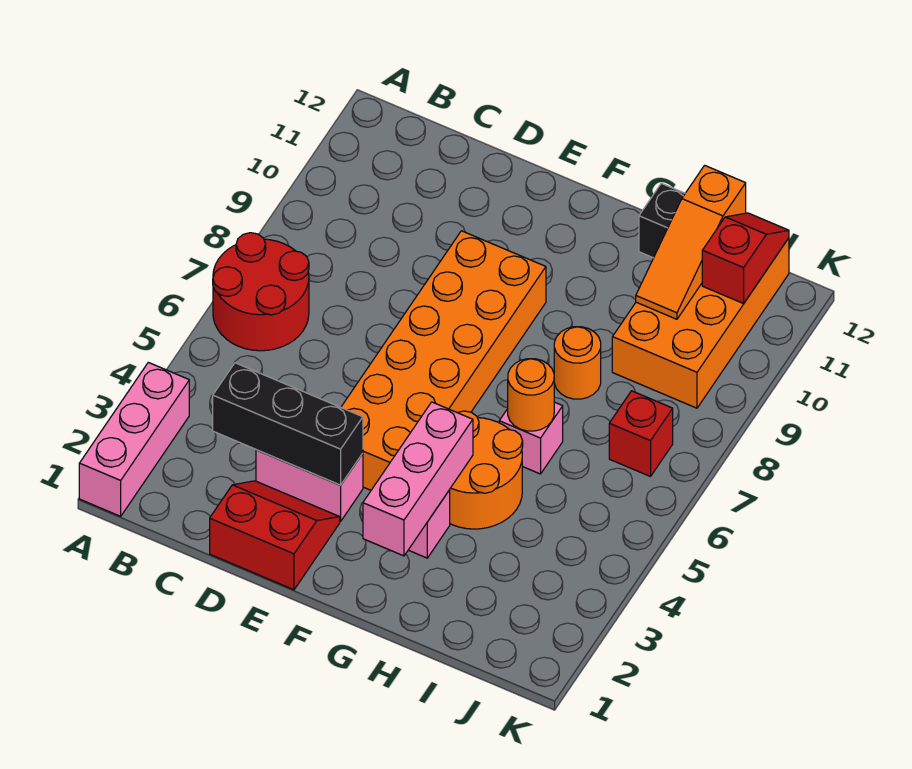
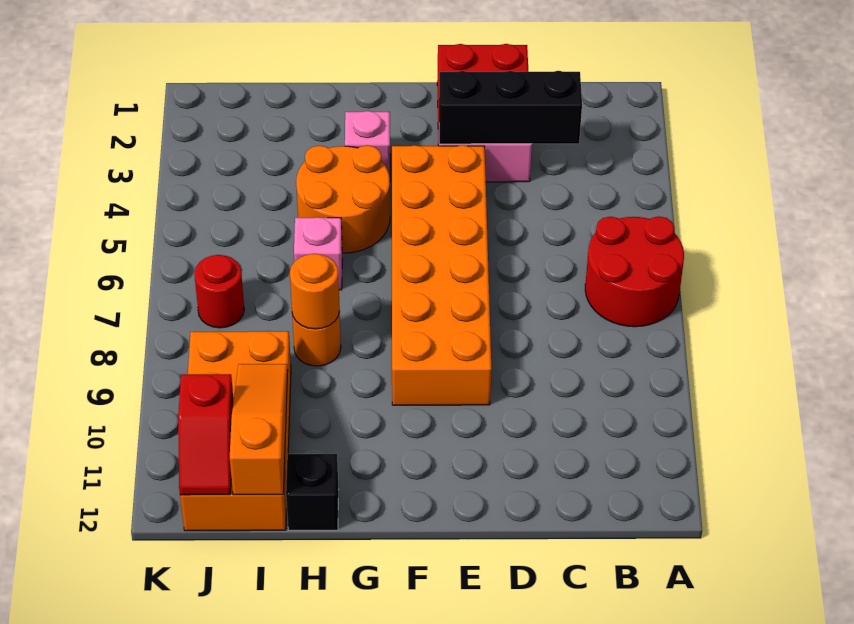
pink 1x3 brick [79,362,189,516] -> none
pink 1x3 brick [363,402,473,556] -> none
orange 1x1 round brick [508,359,554,431] -> orange 1x1 round brick moved to [290,254,340,329]
red 1x1 brick [609,391,673,477] -> red 1x1 round brick [194,255,244,328]

